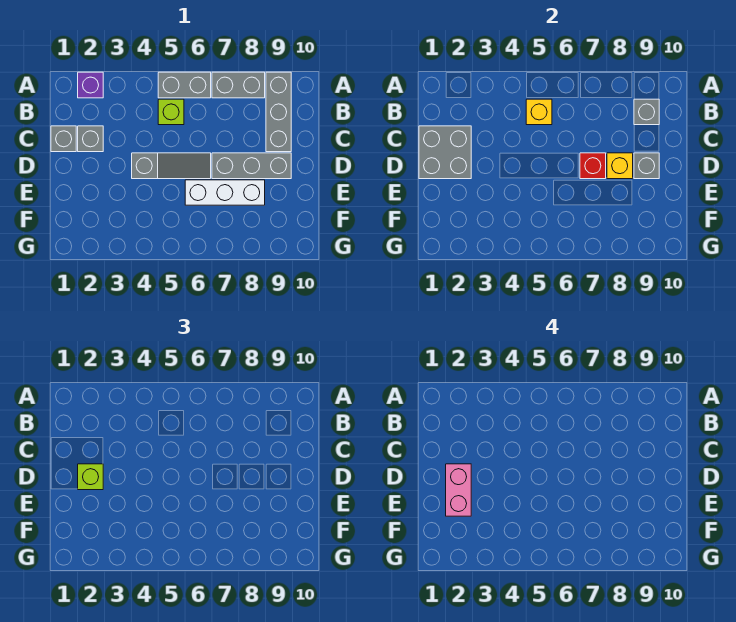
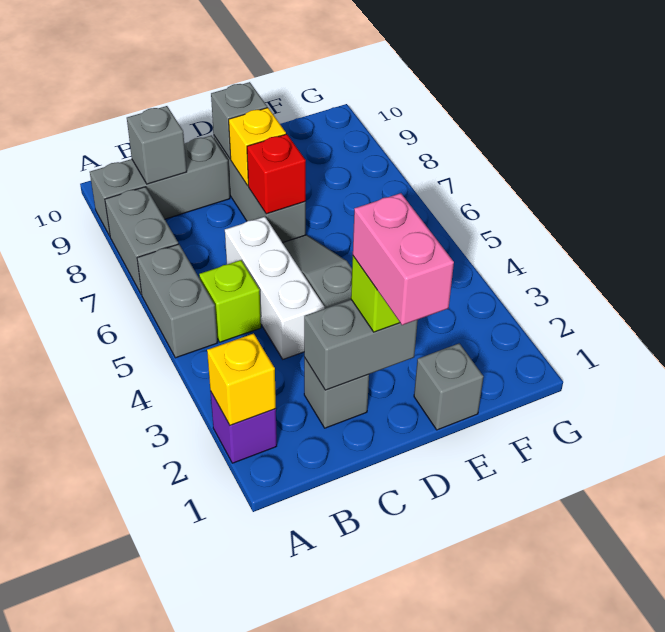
yellow 1x1 brick [526,99,552,125] -> yellow 1x1 brick moved to [207,334,276,425]
grey 1x1 brick [51,126,76,152] -> grey 1x1 brick moved to [414,343,484,430]
grey 2x2 brick [419,126,471,179] -> grey 1x2 brick [304,300,418,390]
pink 1x2 brick [446,464,471,516] -> pink 1x2 brick turned to [353,193,454,325]
white 1x3 brick [185,180,265,205] -> white 1x3 brick moved to [225,217,324,359]

